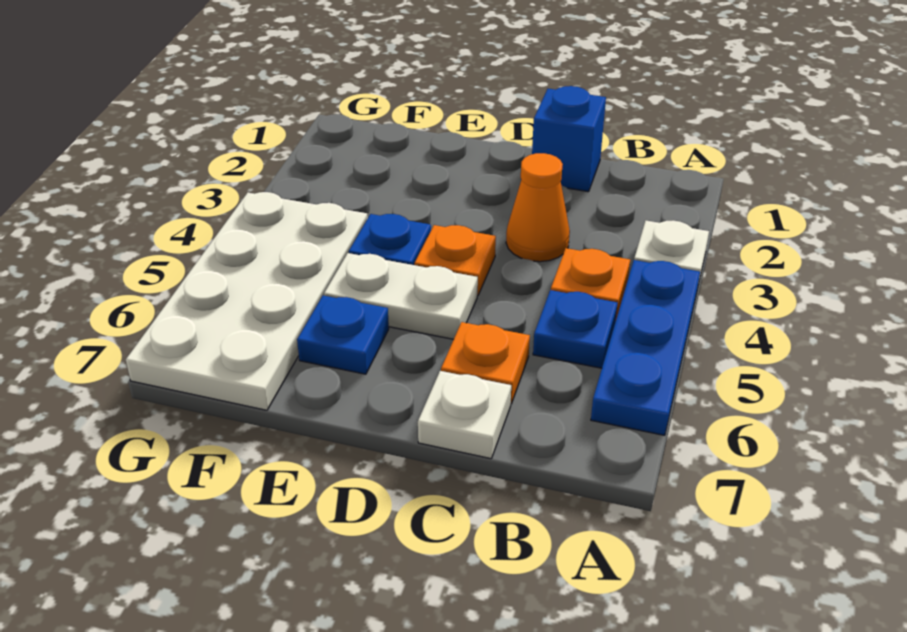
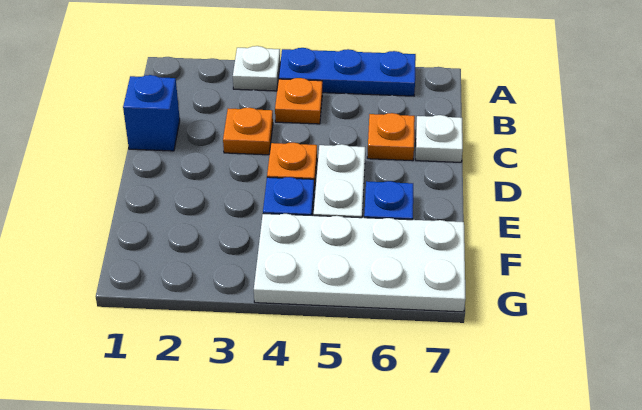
blue 1x1 plate [533,290,617,368] -> none
orange 1x1 cone [506,153,570,262] -> orange 1x1 plate [223,108,273,155]

